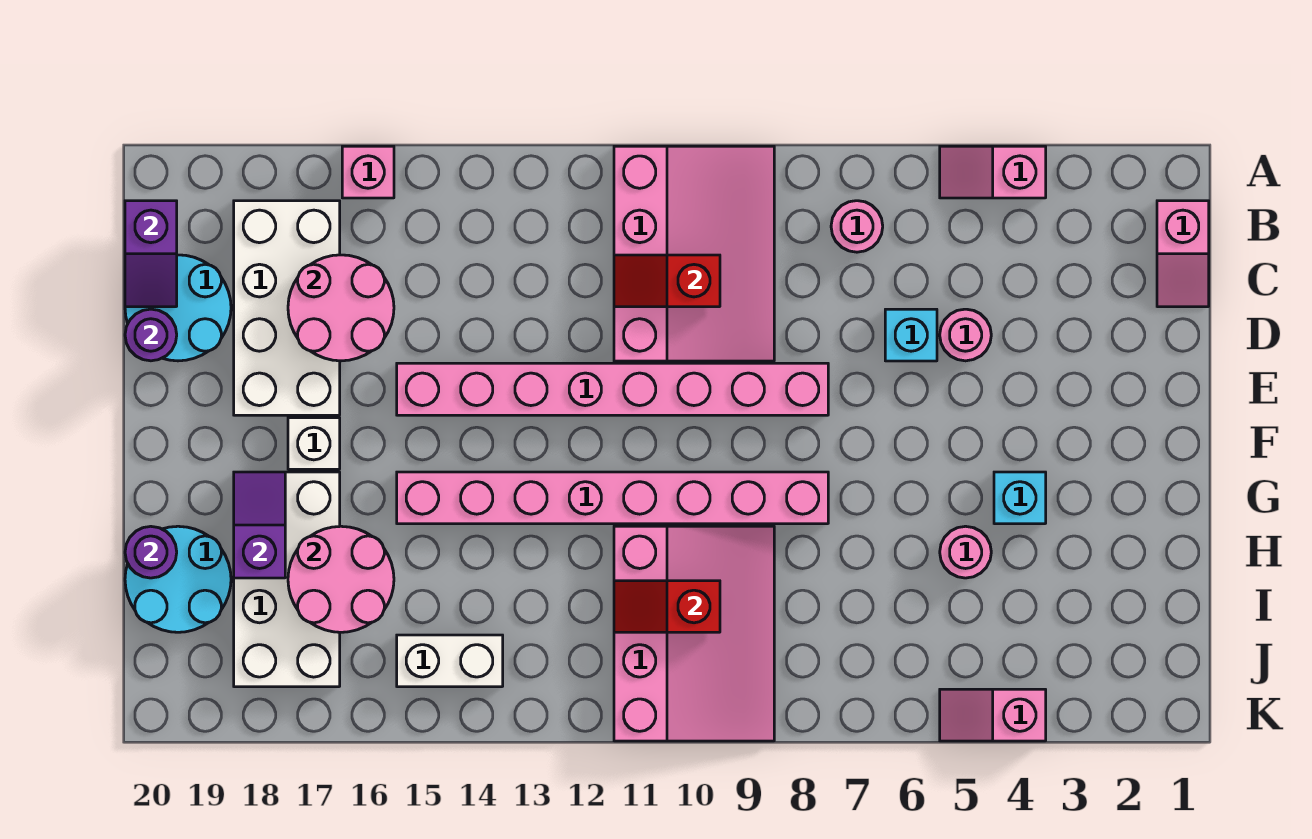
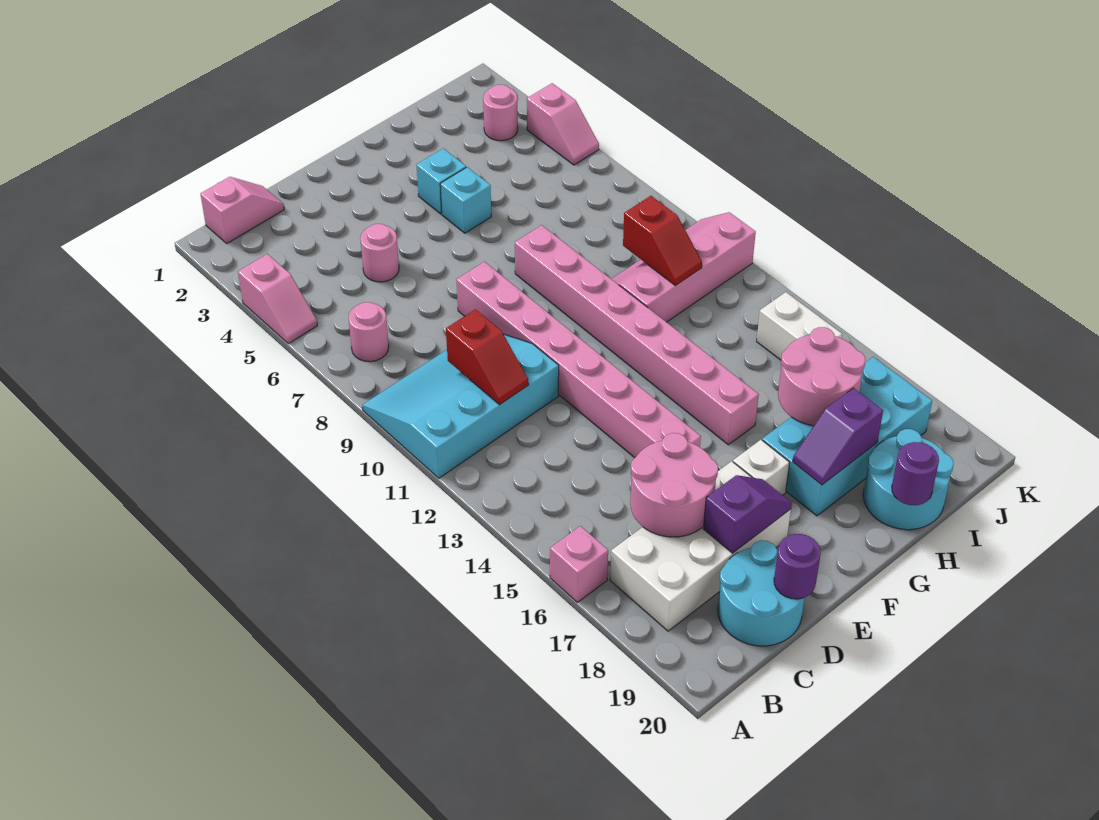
pink 3x4 slope [614,146,774,361] -> cyan 3x4 slope [362,334,559,478]
purple 1x2 slope [125,201,177,307] -> purple 1x2 slope moved to [703,475,792,553]
cyan 1x1 brick [885,309,937,361] -> cyan 1x1 brick moved to [440,167,491,233]
white 2x4 brick [234,472,340,687] -> cyan 2x4 brick [762,357,932,516]
pink 1x1 round brick [940,526,991,578] -> pink 1x1 round brick moved to [483,85,518,141]
pink 3x4 slope [614,526,774,741] -> pink 2x4 slope [612,212,756,322]

